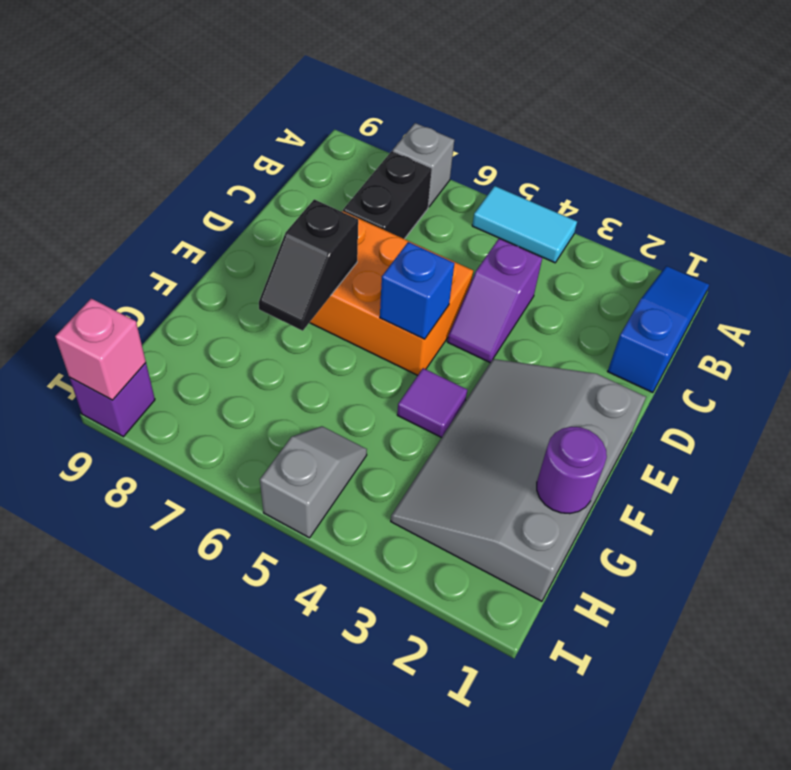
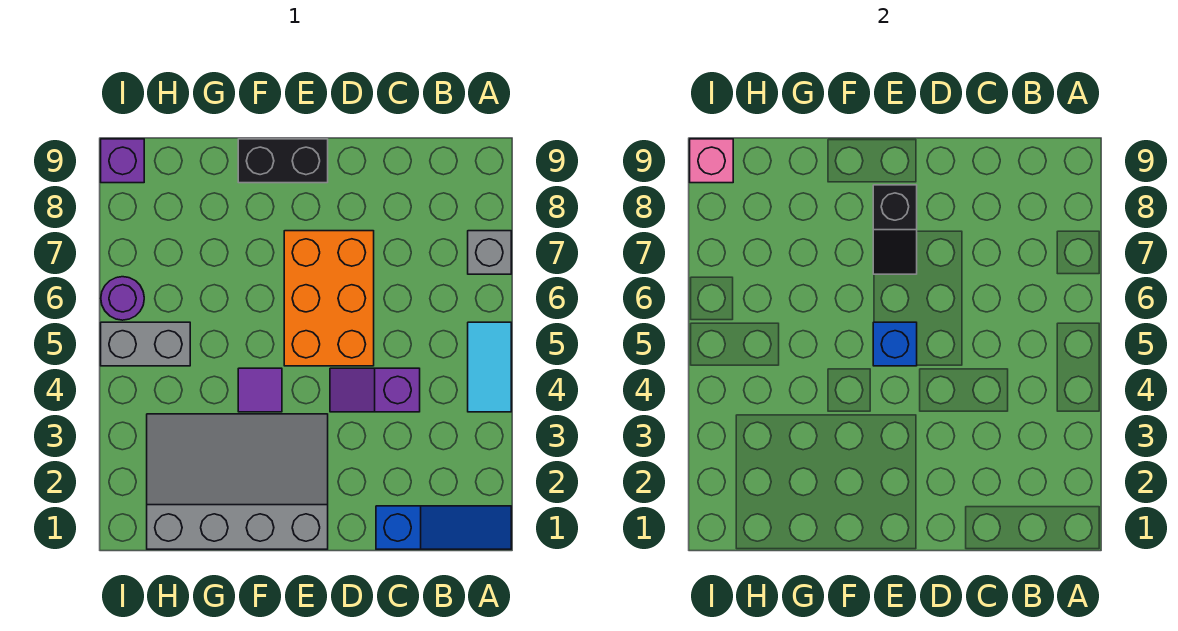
black 1x2 brick [343,151,432,239] -> black 1x2 brick moved to [238,139,328,183]
black 1x2 slope [259,199,358,331] -> black 1x2 slope turned to [873,185,917,274]
purple 1x1 round brick [537,427,607,514] -> purple 1x1 round brick moved to [101,277,144,320]
grey 1x2 slope [260,426,367,538] -> grey 1x2 brick [101,322,190,366]

